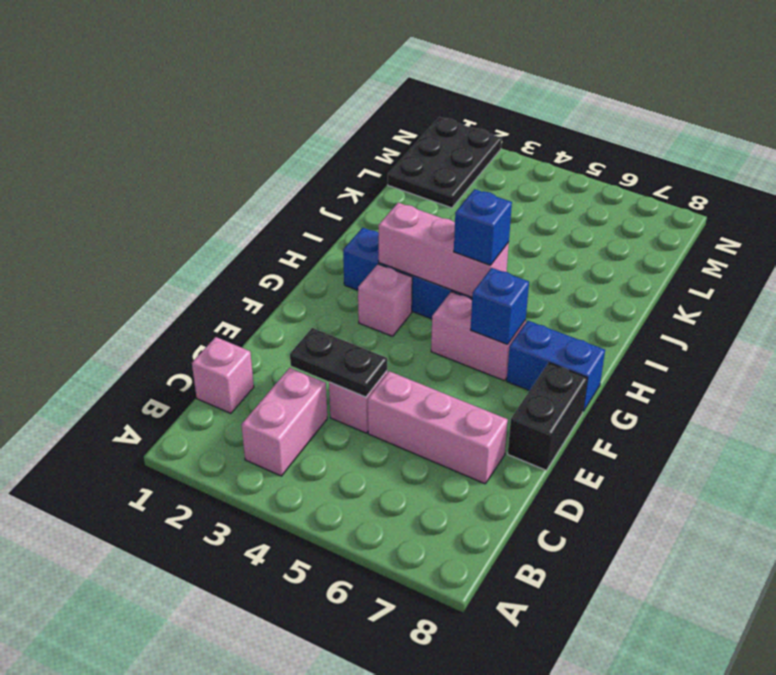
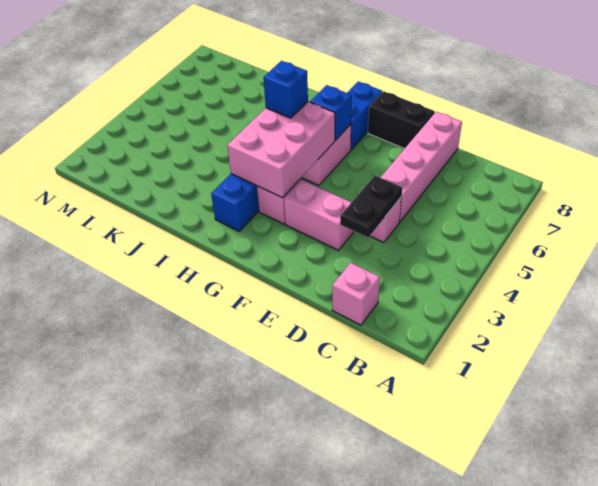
pink 1x2 brick [241,368,327,476] -> pink 1x2 brick moved to [284,180,354,250]
pink 1x3 brick [368,371,508,484] -> pink 1x4 brick [380,112,462,222]
pink 1x3 brick [378,203,509,297] -> pink 2x3 brick [227,102,335,198]
black 2x3 plate [388,117,502,208] -> none

